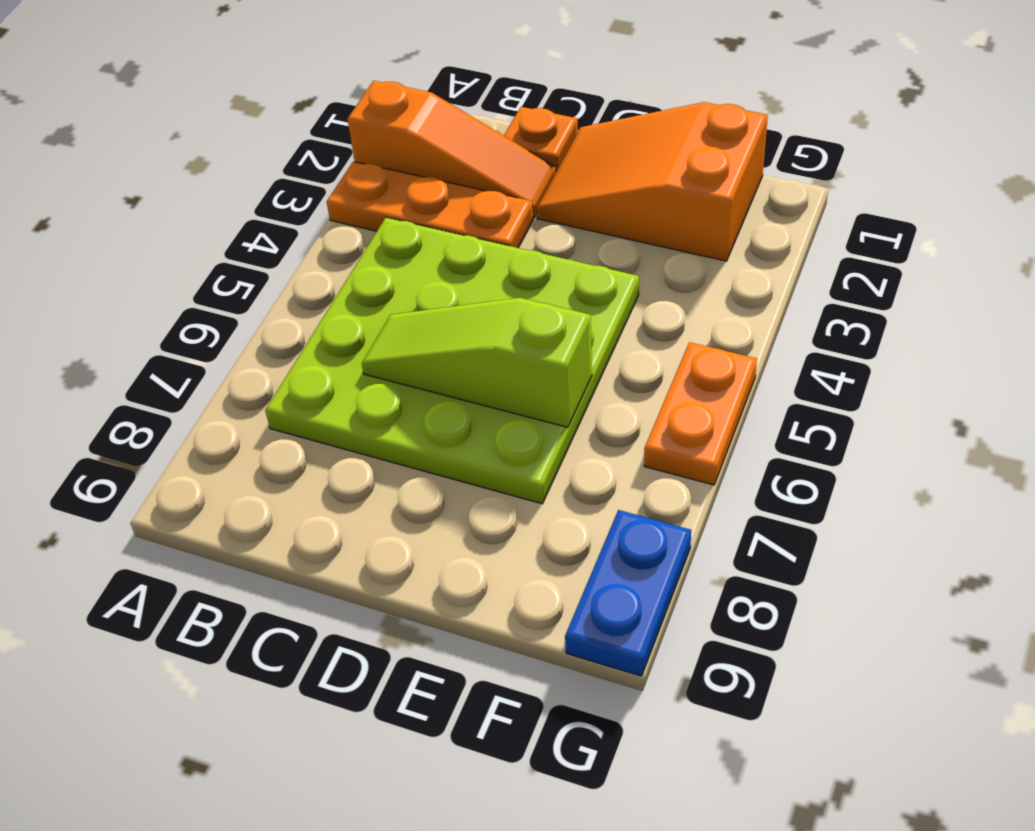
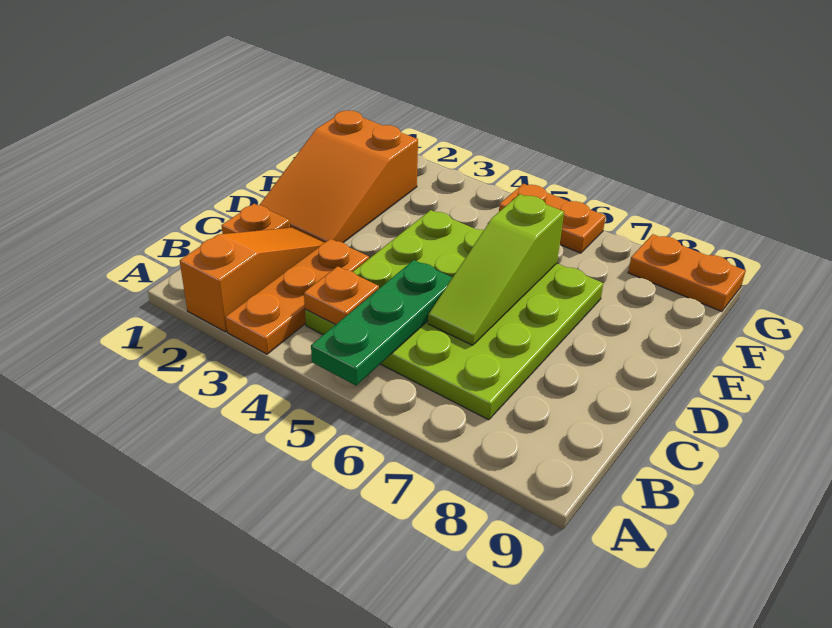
none -> green 1x3 plate [311,260,453,386]
none -> orange 1x1 plate [304,266,379,325]
blue 1x2 plate [565,510,691,676] -> orange 1x2 plate [628,234,746,312]

